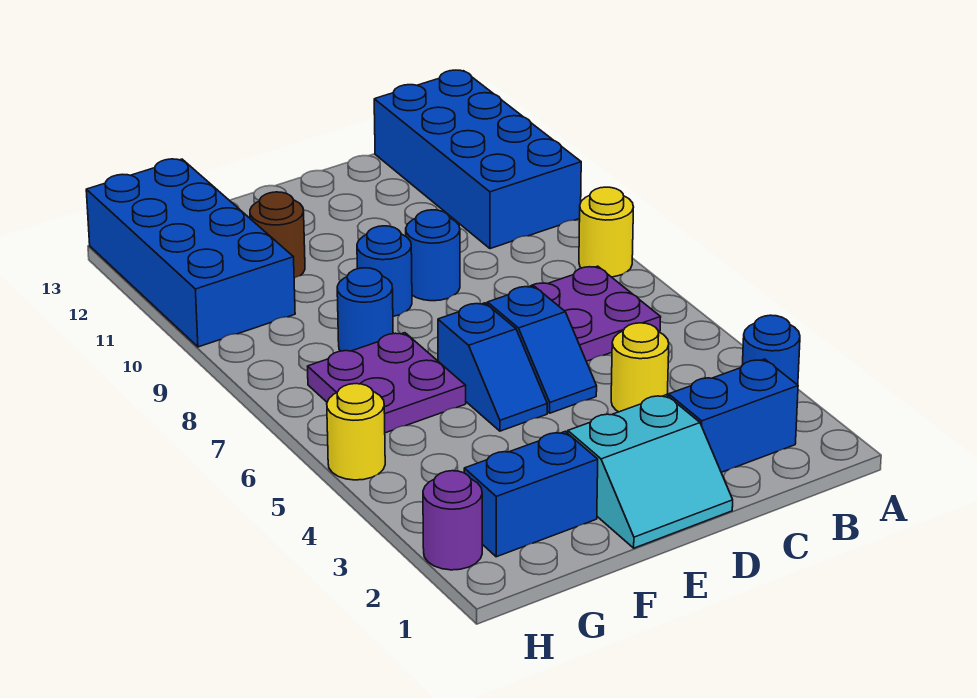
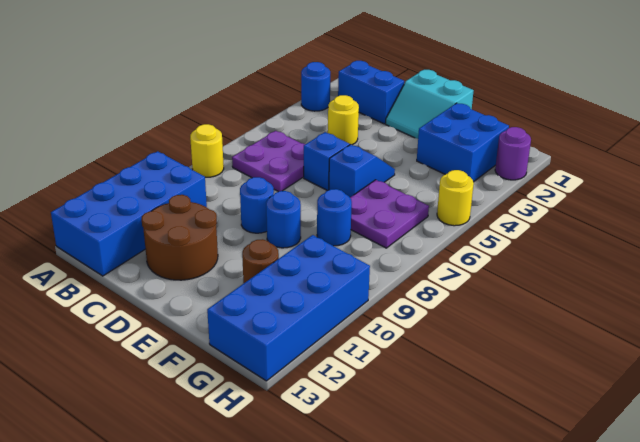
none -> brown 2x2 round brick [142,195,218,280]
cyan 2x2 slope [568,395,733,548] -> cyan 2x2 slope turned to [386,70,474,139]
blue 1x2 brick [464,431,598,557] -> blue 2x2 brick [417,103,509,182]

